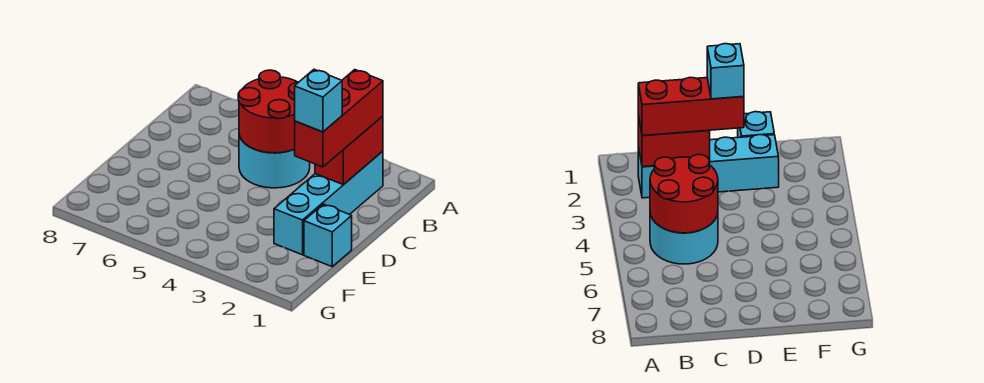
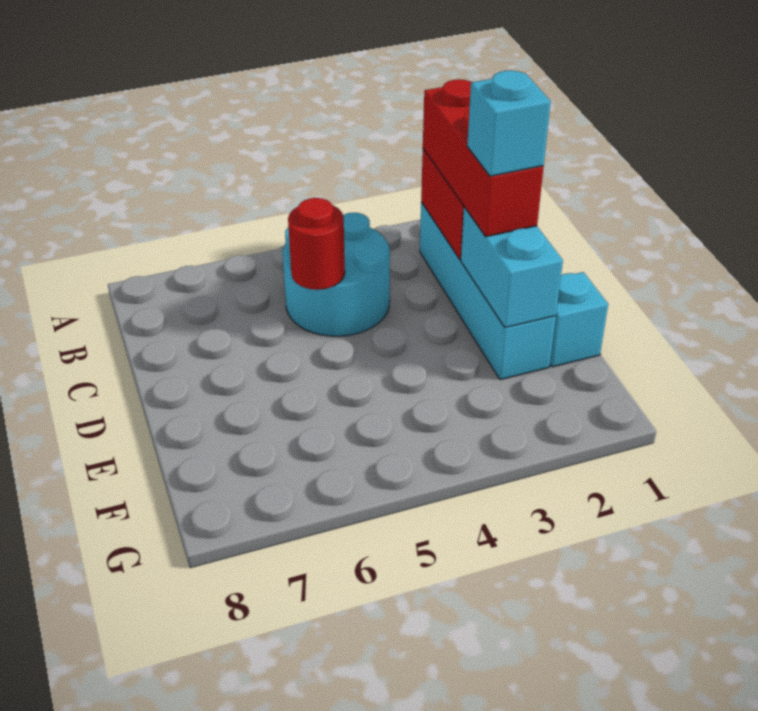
red 2x2 round brick [238,70,298,153] -> red 1x1 round brick [288,198,345,290]
none -> cyan 1x2 brick [461,207,563,328]

